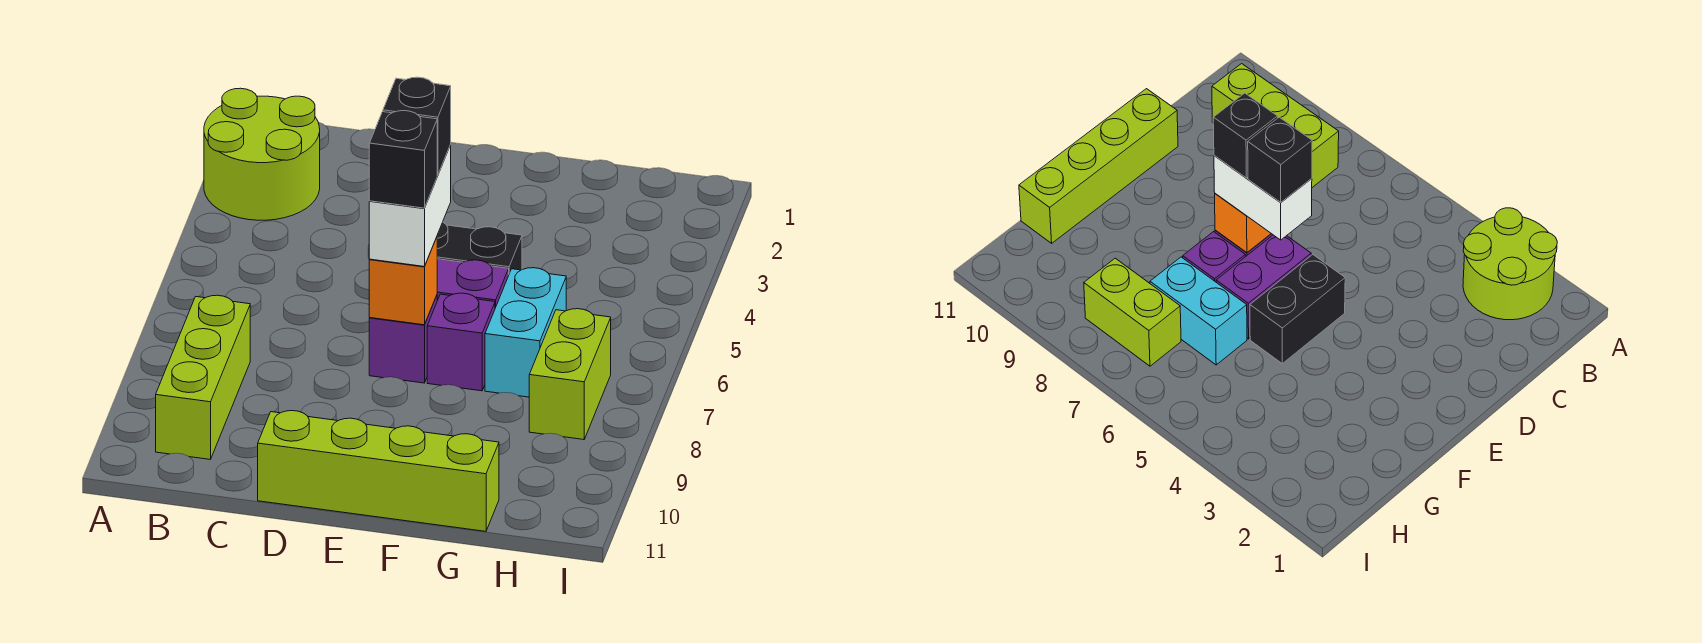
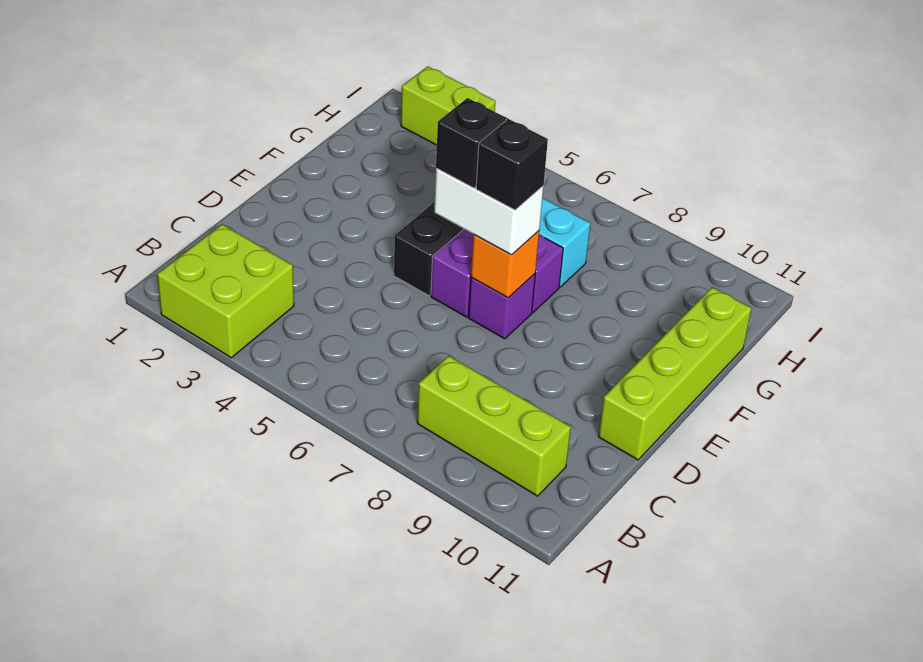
lime 2x2 round brick [204,88,320,220] -> lime 2x2 brick [157,224,294,358]
lime 1x2 brick [529,309,611,440] -> lime 1x2 brick moved to [401,66,495,145]

